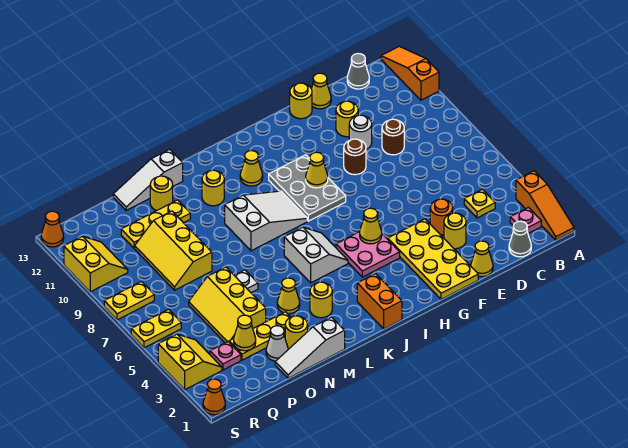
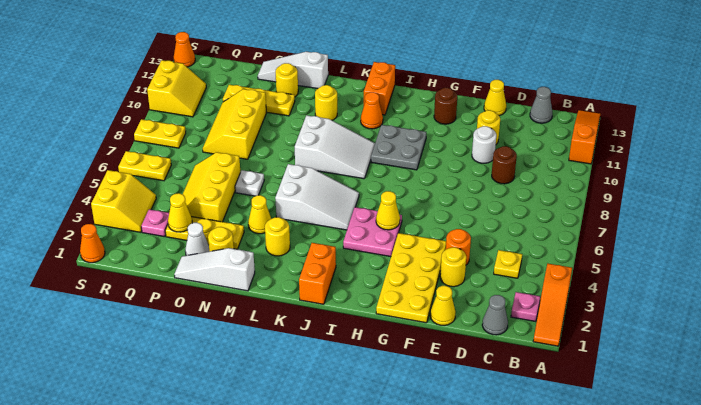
brown 1x1 round brick [344,139,366,175] -> brown 1x1 round brick moved to [434,88,457,124]
yellow 1x1 round brick [290,83,312,119] -> none
grey 2x3 plate [269,155,346,221] -> grey 2x2 plate [371,125,426,170]
yellow 1x1 cone [306,152,328,188] -> none
white 2x2 slope [284,227,348,283] -> white 2x3 slope [275,164,359,230]
yellow 1x1 cone [240,150,263,186] -> orange 1x1 cone [361,92,383,129]
none -> orange 1x2 brick [364,62,395,115]

